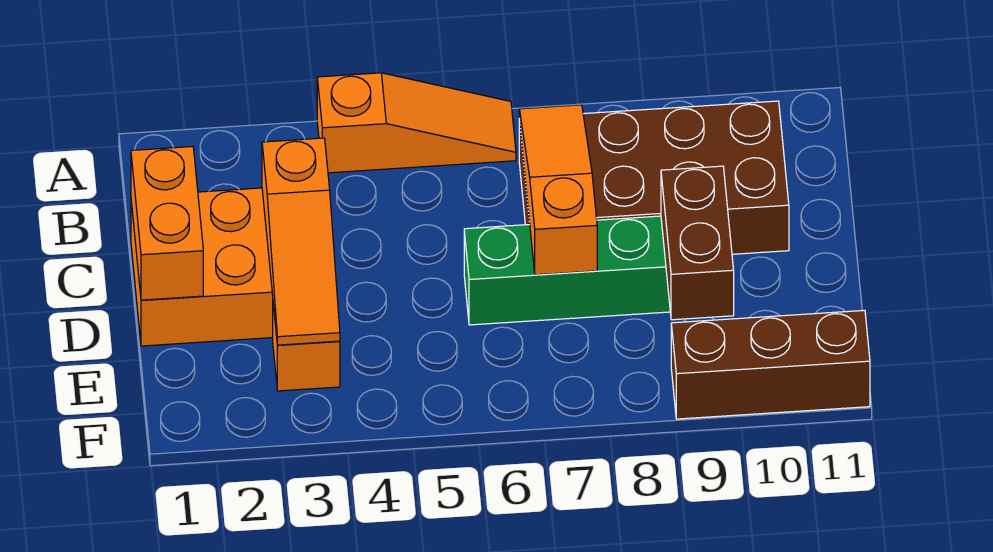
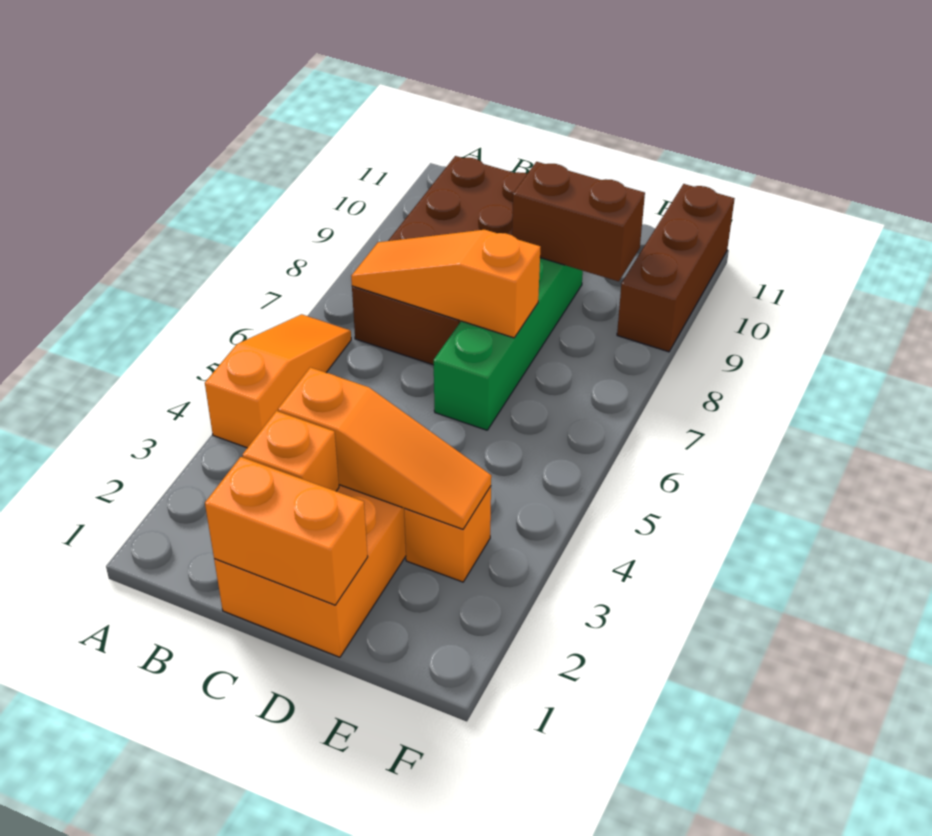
none -> orange 1x1 brick [243,411,339,491]

